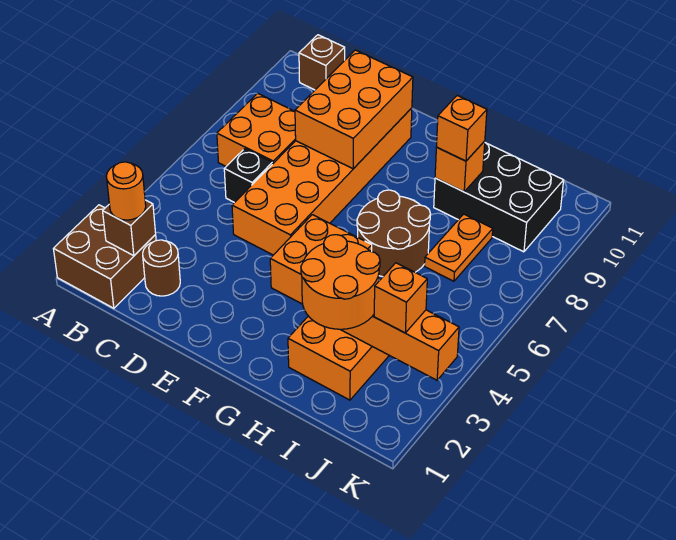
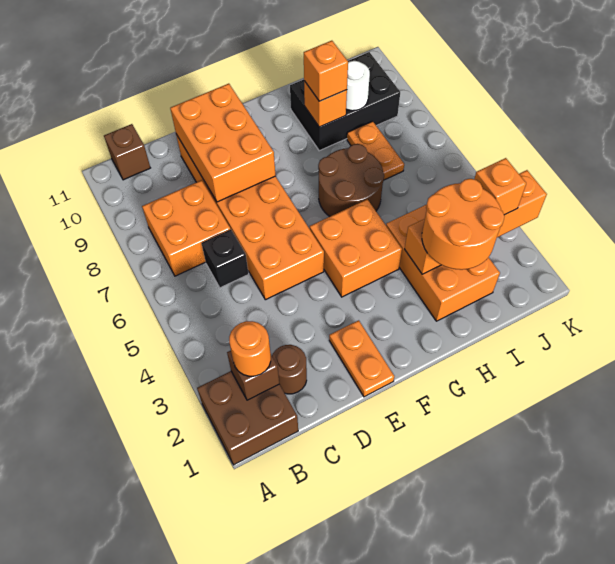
none -> orange 1x2 plate [329,320,394,397]
none -> white 1x1 round brick [346,61,370,111]

